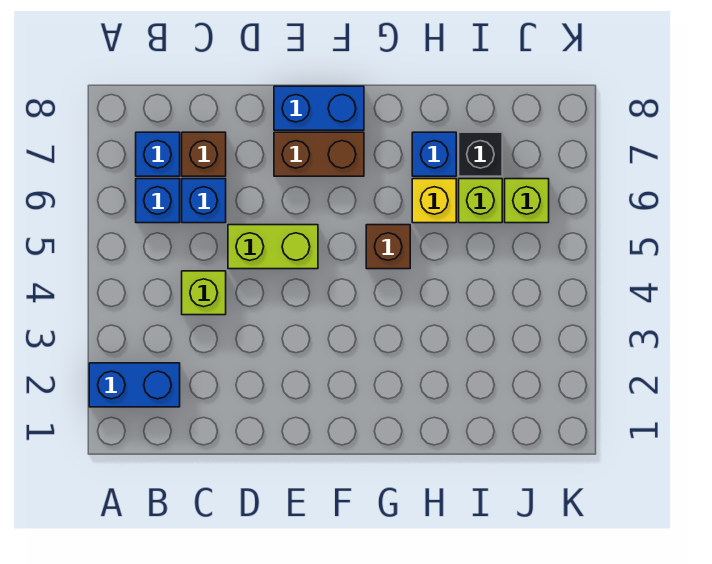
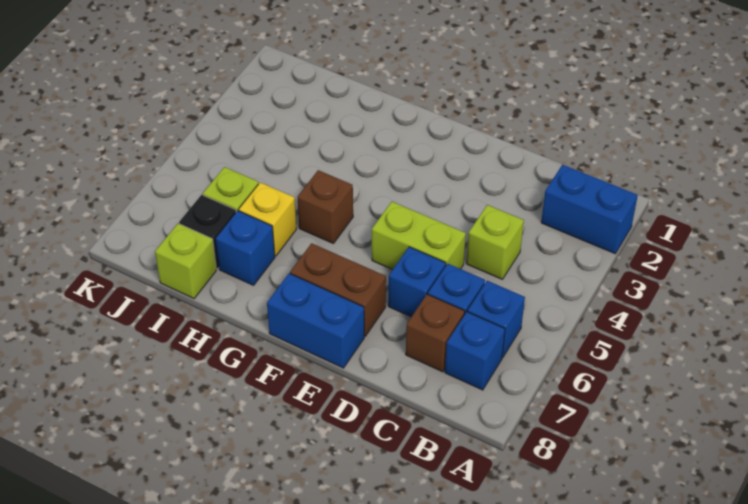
none -> blue 1x1 brick [388,247,446,317]
lime 1x1 brick [505,179,549,223] -> lime 1x1 brick moved to [155,224,216,298]

